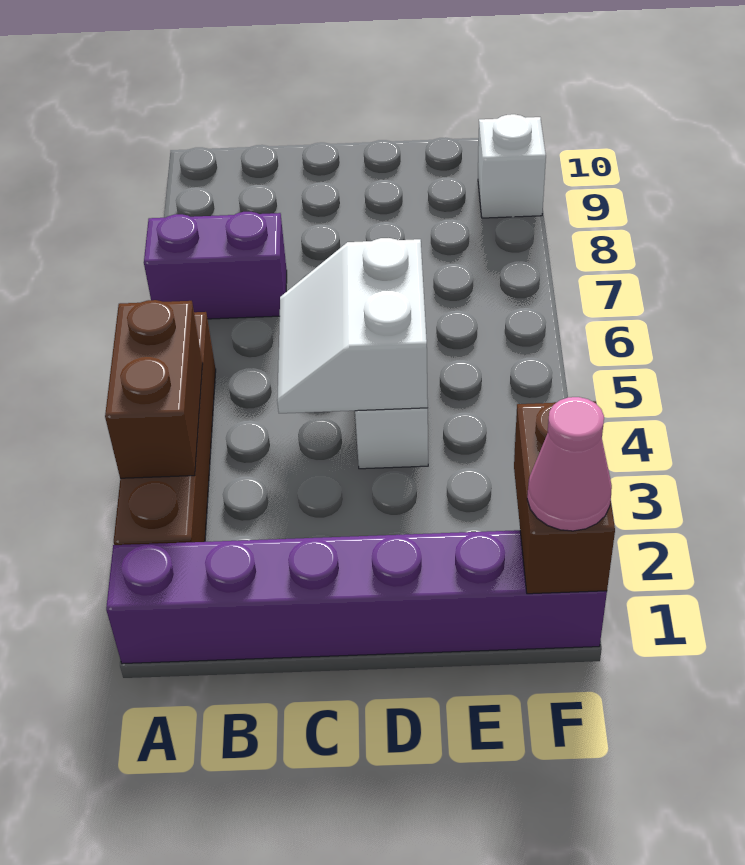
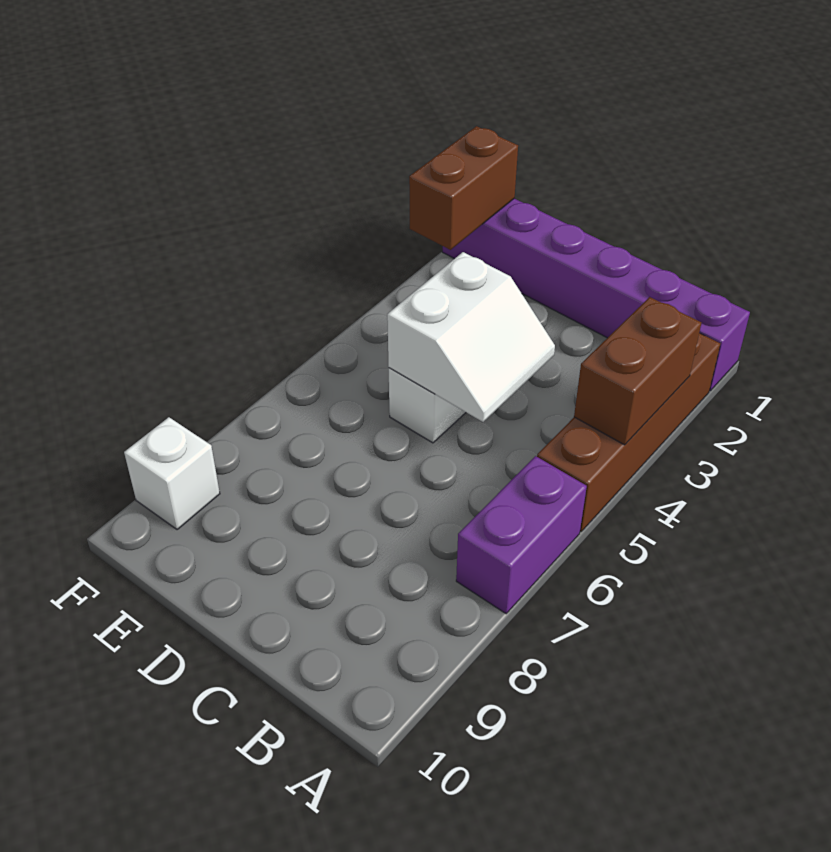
purple 1x2 brick [144,212,287,319] -> purple 1x2 brick turned to [456,456,587,614]
pink 1x1 cone [527,397,612,531] -> none

